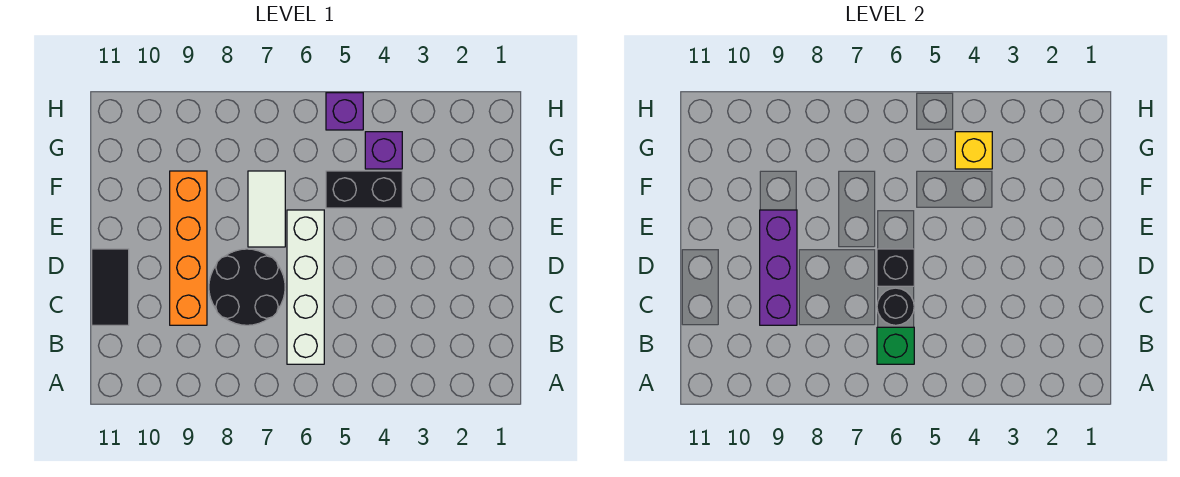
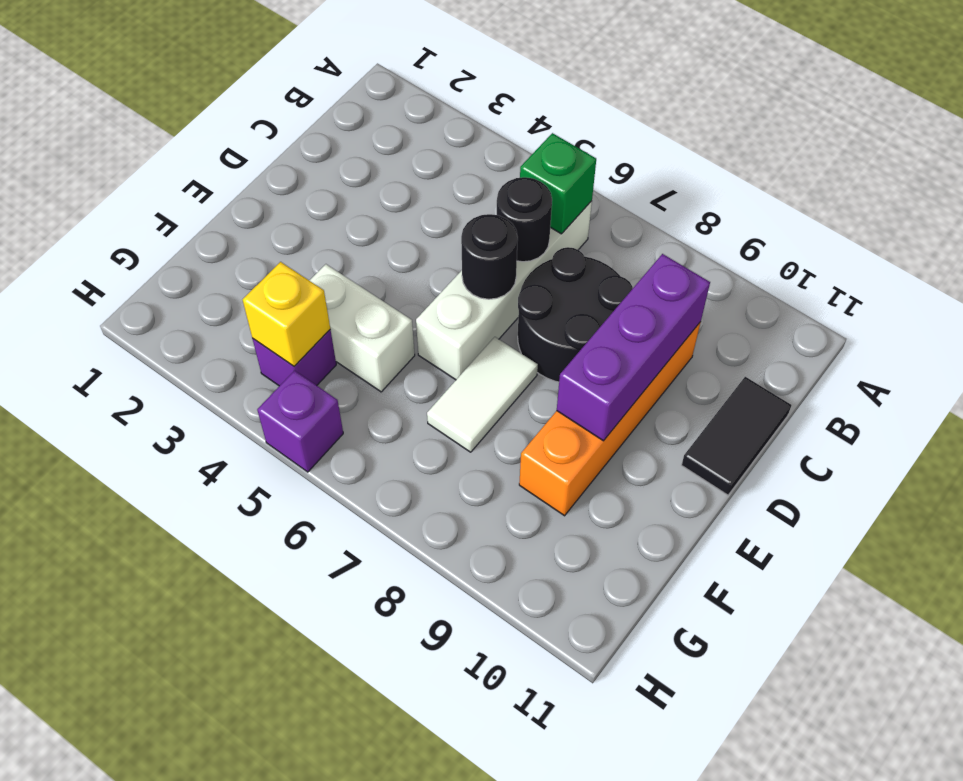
black 1x1 brick [877,249,914,286] -> black 1x1 round brick [461,214,518,299]
black 1x2 brick [326,171,402,208] -> white 1x2 brick [309,264,415,392]

